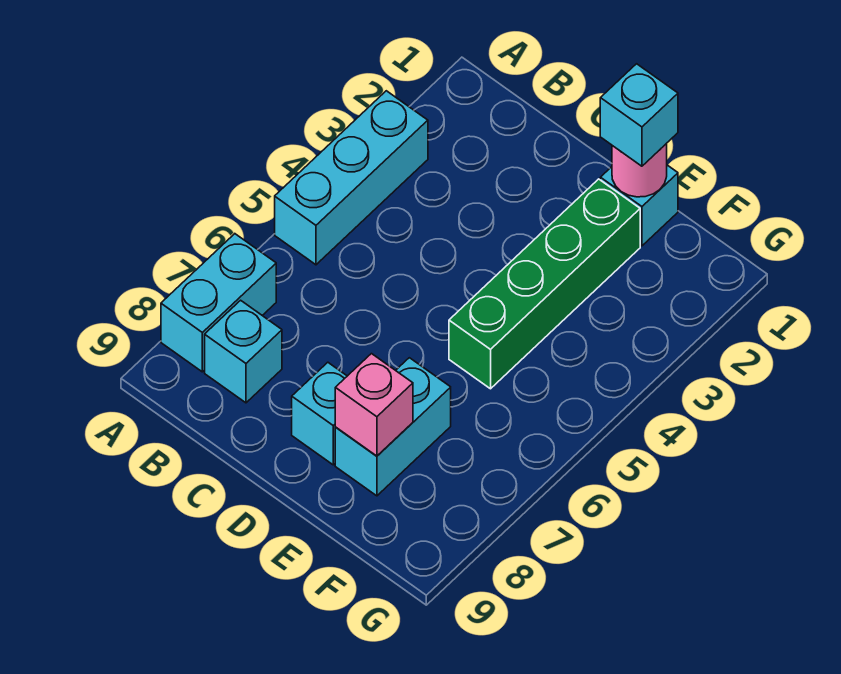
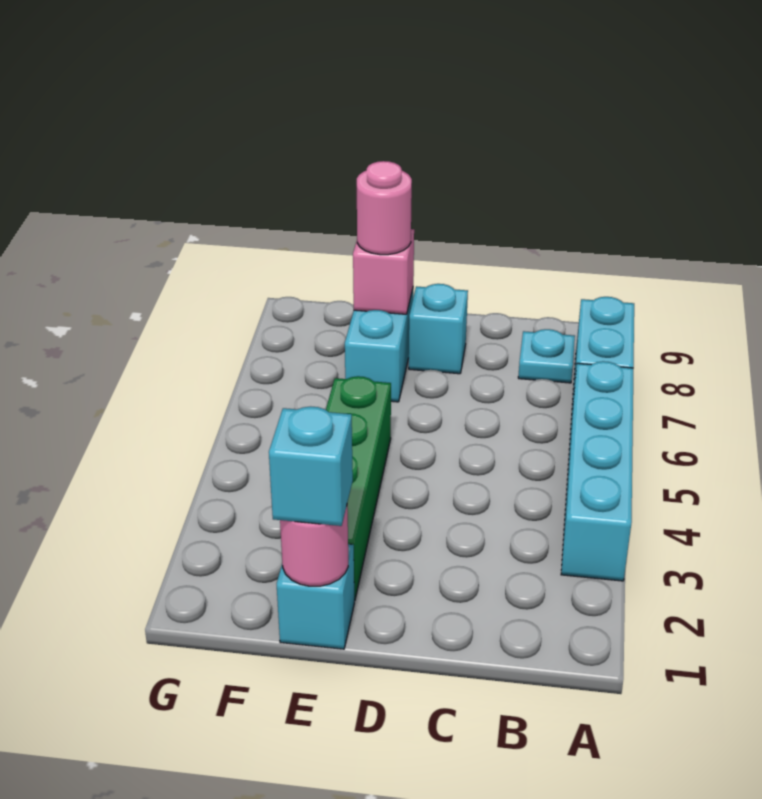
cyan 1x3 brick [275,91,428,265] -> cyan 1x4 brick [561,361,634,581]
cyan 1x1 brick [205,300,282,403] -> cyan 1x1 plate [518,329,575,383]
none -> pink 1x1 round brick [357,161,412,255]

